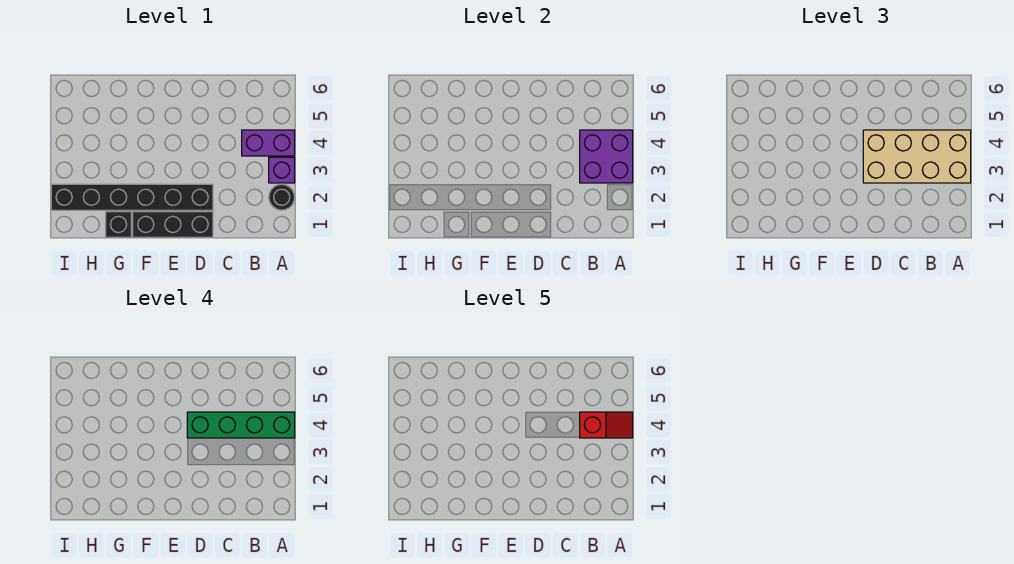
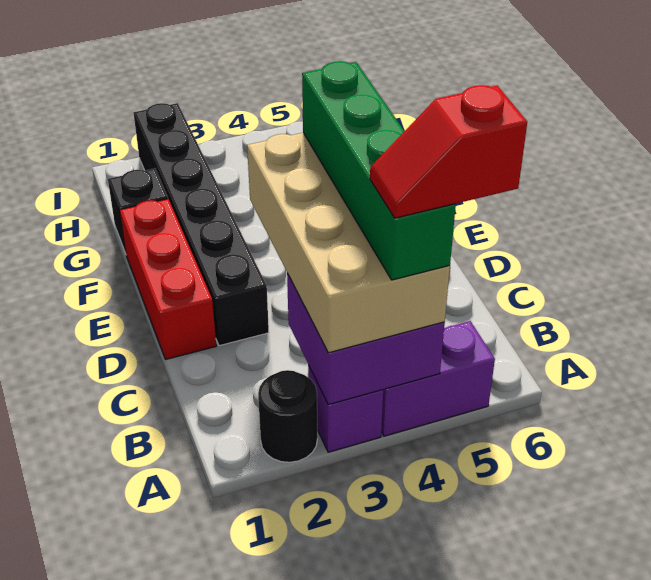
purple 1x2 brick [242,130,295,156] -> purple 1x2 brick turned to [381,321,495,436]
red 1x2 slope [580,412,633,438] -> red 1x2 slope turned to [370,85,527,218]
black 1x3 brick [133,212,213,237] -> red 1x3 brick [120,199,216,359]

